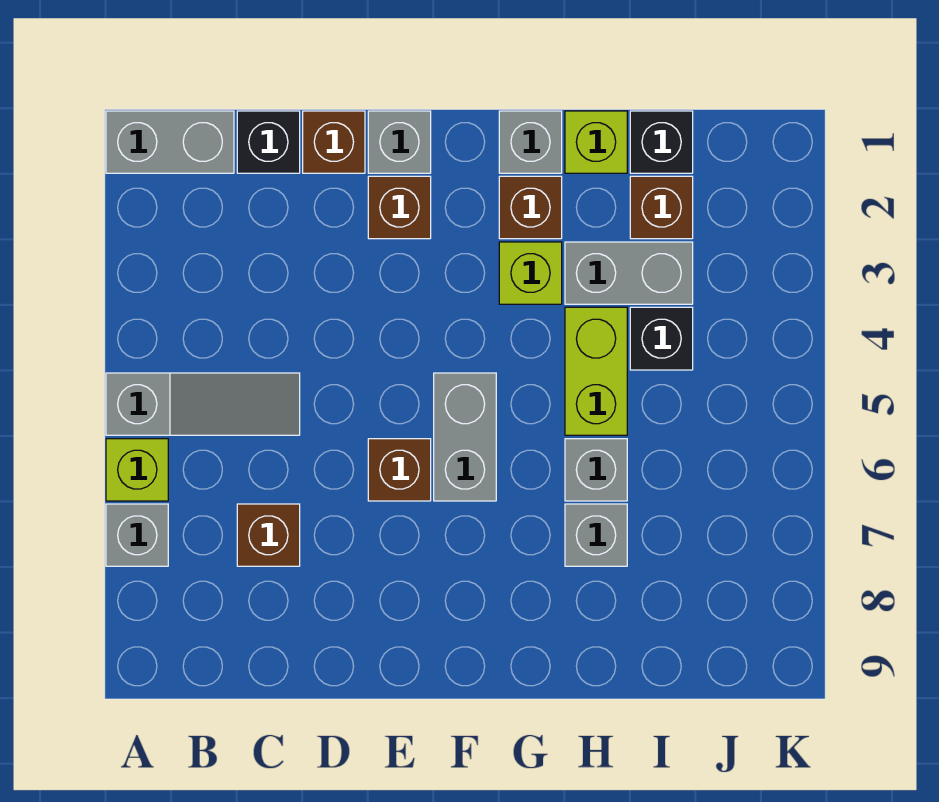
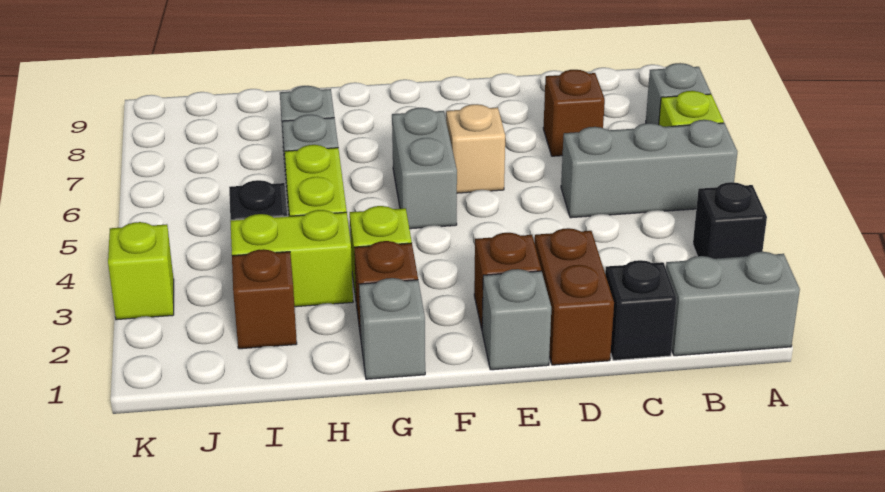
grey 1x3 slope [106,373,300,435] -> grey 1x3 brick [561,120,737,218]
brown 1x1 brick [303,111,365,173] -> brown 1x2 brick [535,228,614,365]
brown 1x1 brick [368,439,431,501] -> tan 1x1 brick [446,104,505,193]
lime 1x1 brick [565,111,627,173] -> lime 1x1 brick moved to [108,222,174,320]
grey 1x2 brick [565,242,693,304] -> lime 1x2 brick [230,210,353,307]
black 1x1 brick [630,111,693,173] -> black 1x1 brick moved to [693,182,767,259]

